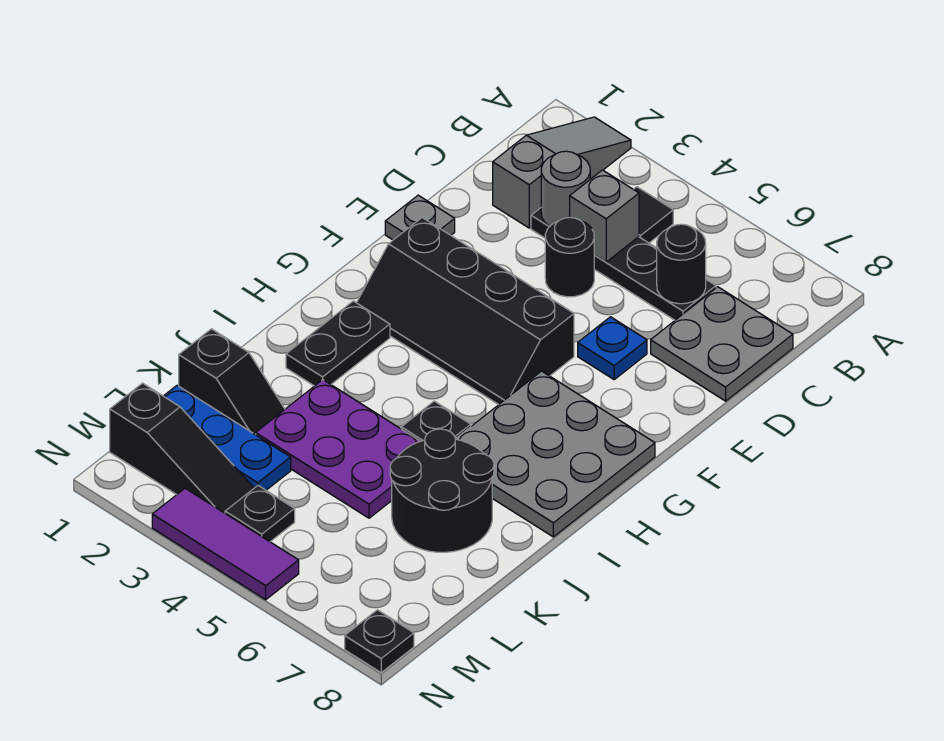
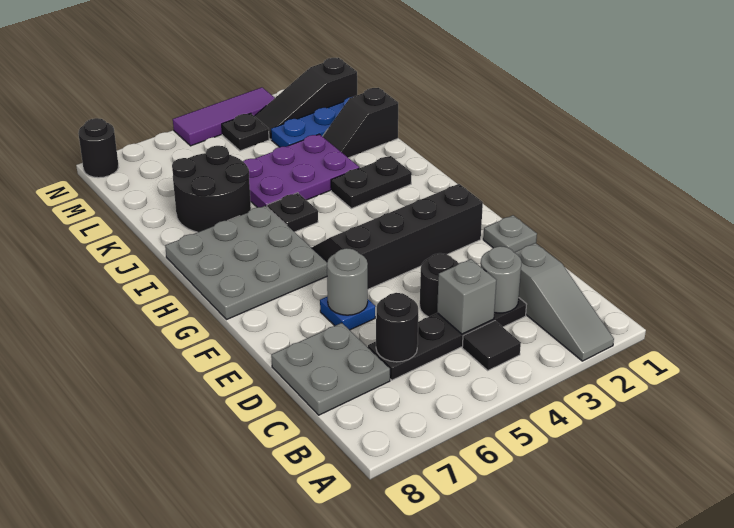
none -> grey 1x1 round brick [327,248,368,315]
black 1x2 plate [286,301,390,386] -> black 1x2 plate turned to [331,156,412,209]
black 1x1 plate [345,610,414,673] -> black 1x1 round brick [78,118,118,178]

